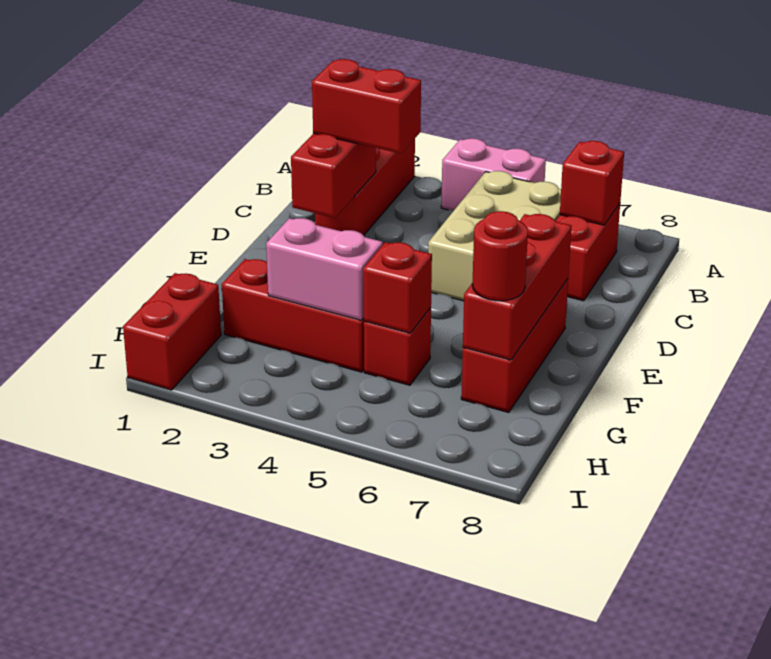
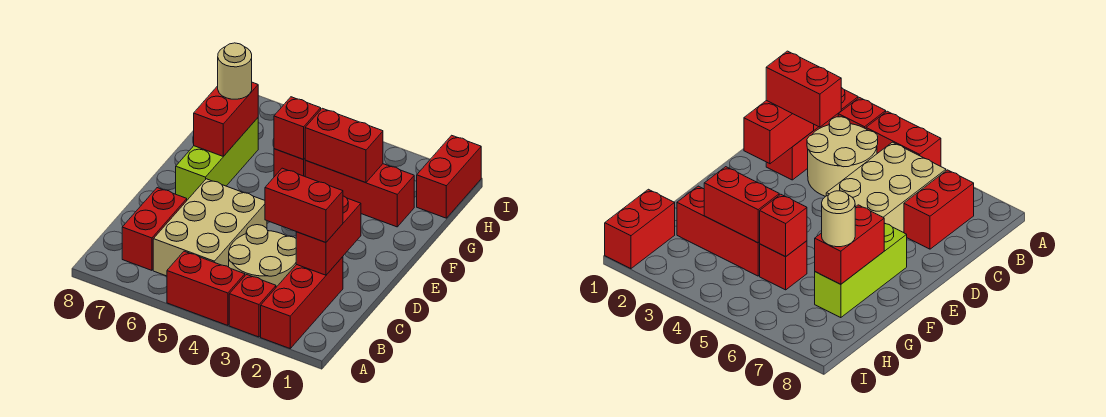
pink 1x2 brick [441,138,546,210] -> red 1x2 brick [167,251,245,325]
none -> tan 2x2 round brick [229,225,296,287]
red 1x1 brick [560,141,624,225] -> red 1x1 brick moved to [229,275,276,337]
red 1x3 brick [461,279,568,412] -> lime 1x3 brick [176,118,258,200]
red 1x3 brick [463,214,572,360] -> red 1x2 brick [194,82,258,156]
pink 1x2 brick [266,218,383,320] -> red 1x2 brick [305,108,383,183]
red 1x1 round brick [473,211,528,301] -> tan 1x1 round brick [218,43,252,99]

